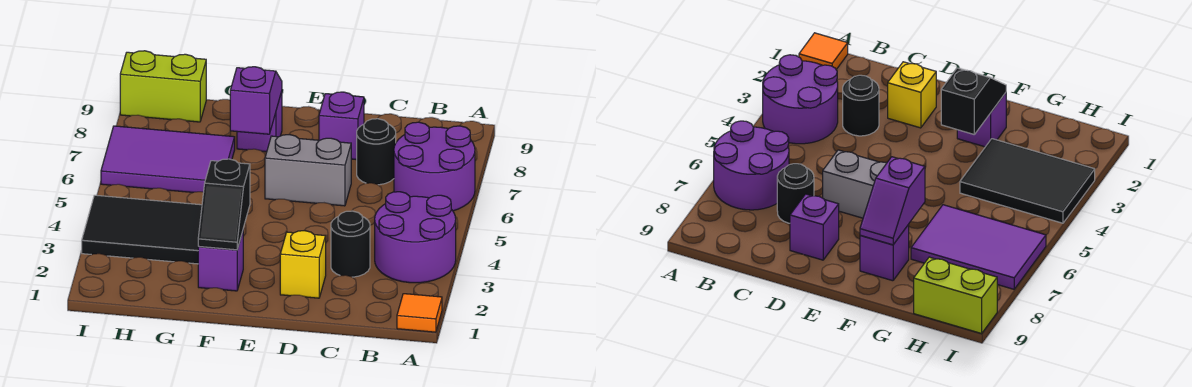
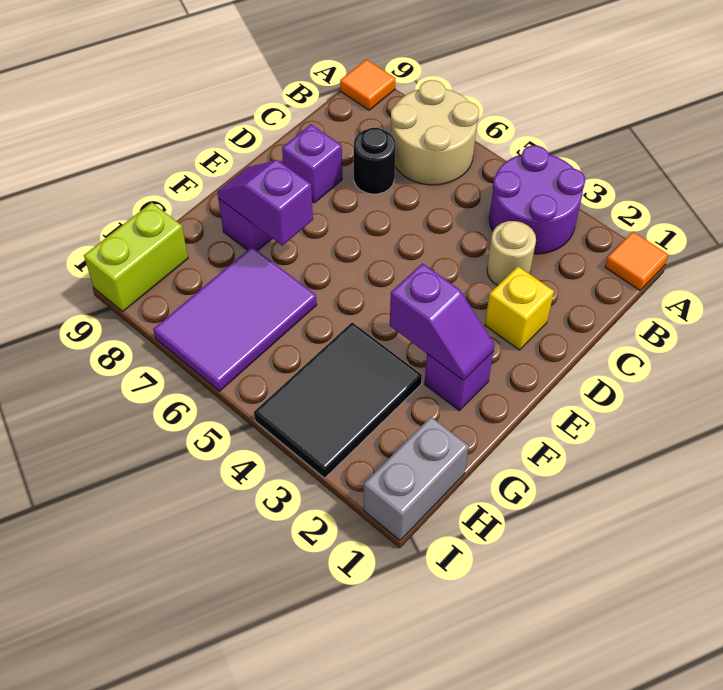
purple 2x2 round brick [394,122,475,211] -> tan 2x2 round brick [391,80,479,185]
none -> orange 1x1 tile [340,59,395,110]
black 1x1 round brick [331,211,370,277] -> tan 1x1 round brick [487,221,536,285]
grey 1x2 brick [265,135,351,206] -> grey 1x2 brick moved to [364,417,469,540]
black 1x2 slope [198,159,250,250] -> purple 1x2 slope [390,263,495,380]

